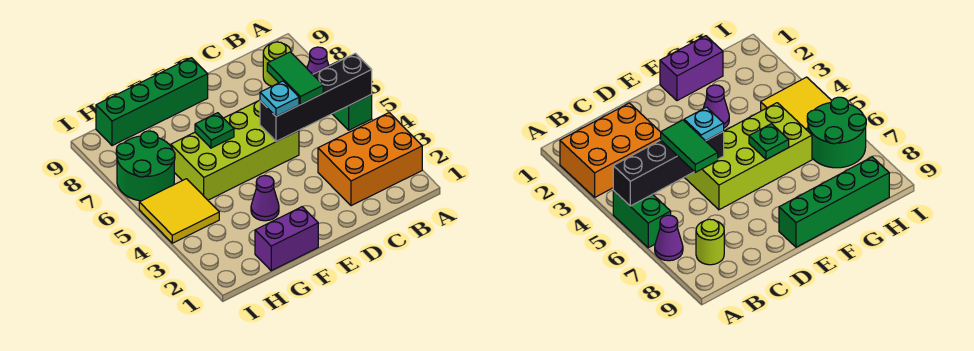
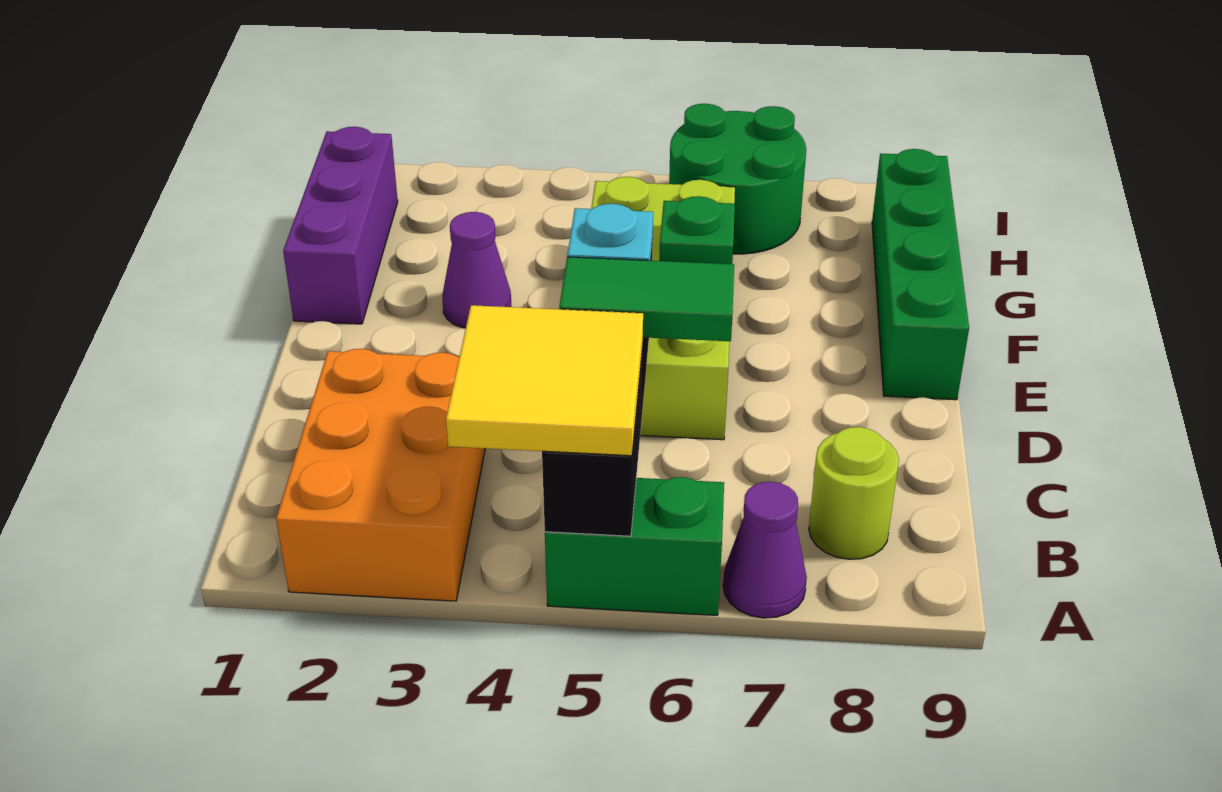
purple 1x2 brick [255,207,318,271] -> purple 1x3 brick [283,127,398,324]
yellow 2x2 tile [139,179,219,243] -> yellow 2x2 tile moved to [446,305,643,456]

